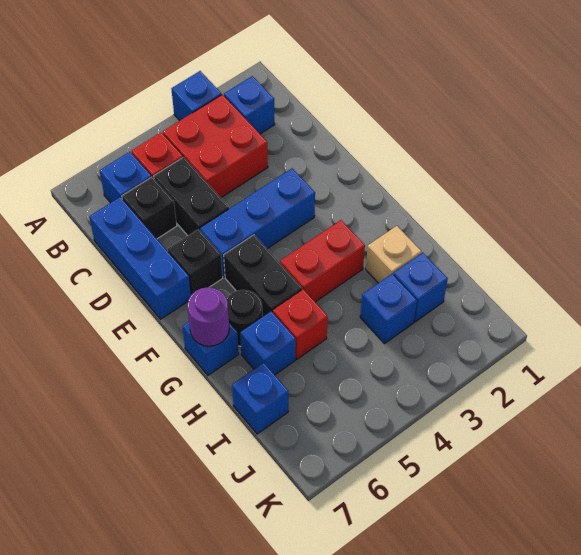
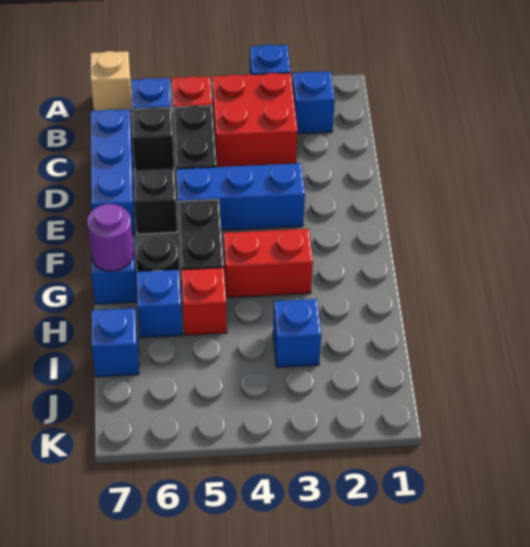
tan 1x1 brick [366,226,421,283] -> tan 1x1 brick moved to [90,51,132,112]
blue 1x1 brick [393,252,448,322] -> none

